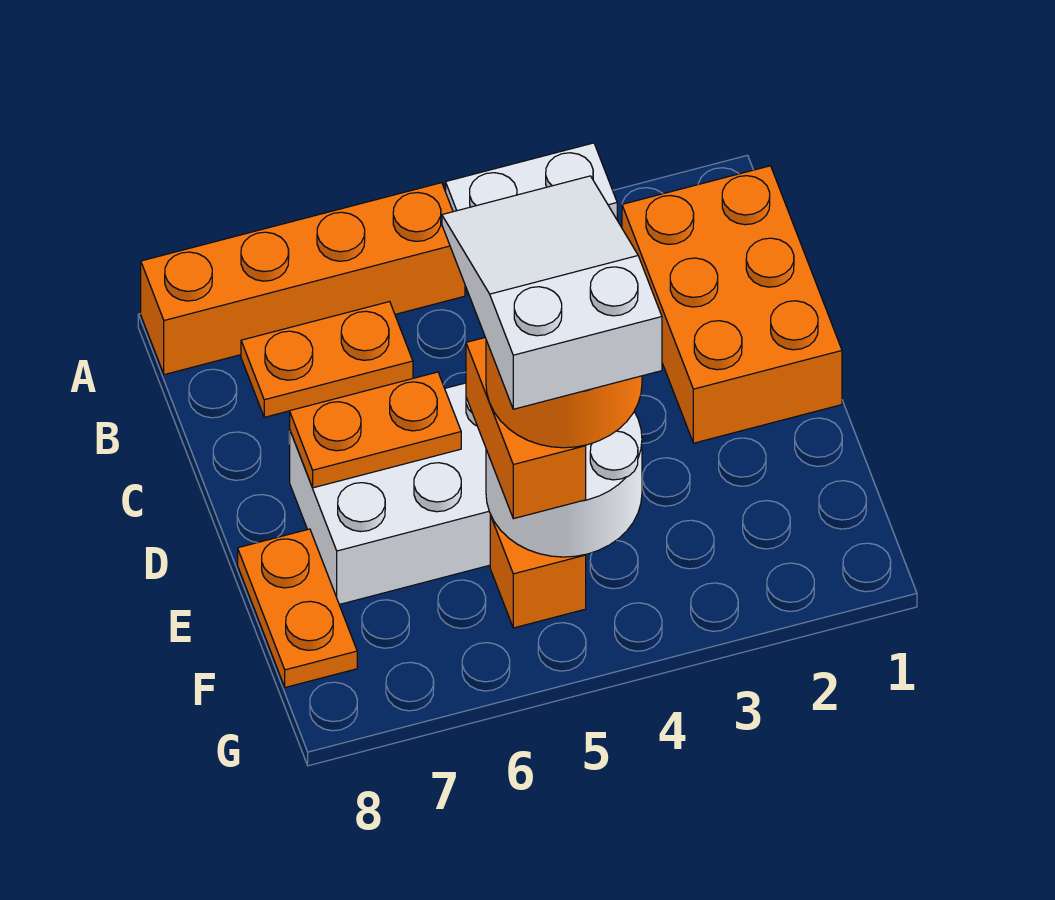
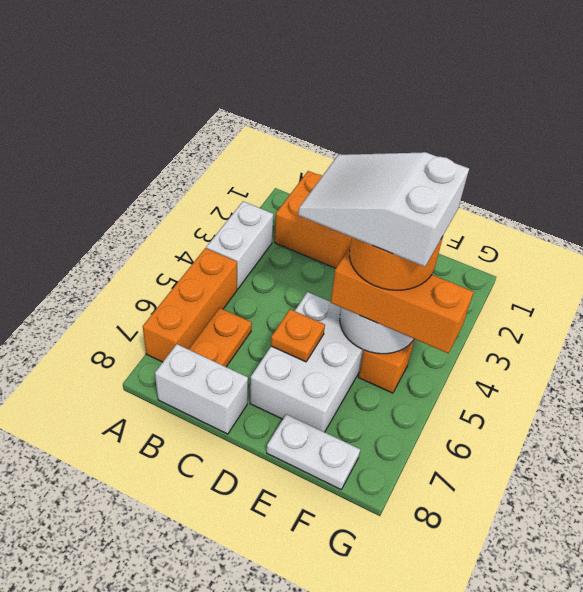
orange 1x4 brick [141,183,465,375] -> orange 1x3 brick [143,248,237,362]
orange 2x3 brick [622,166,842,443] -> orange 2x2 brick [274,171,352,268]
none -> white 1x2 brick [155,344,248,434]
orange 1x2 plate [290,372,461,488] -> orange 1x1 plate [271,309,325,362]
orange 1x2 brick [466,338,586,519] -> orange 1x3 brick [331,248,474,353]
orange 1x2 plate [238,529,357,687] -> white 1x2 plate [267,414,360,489]

